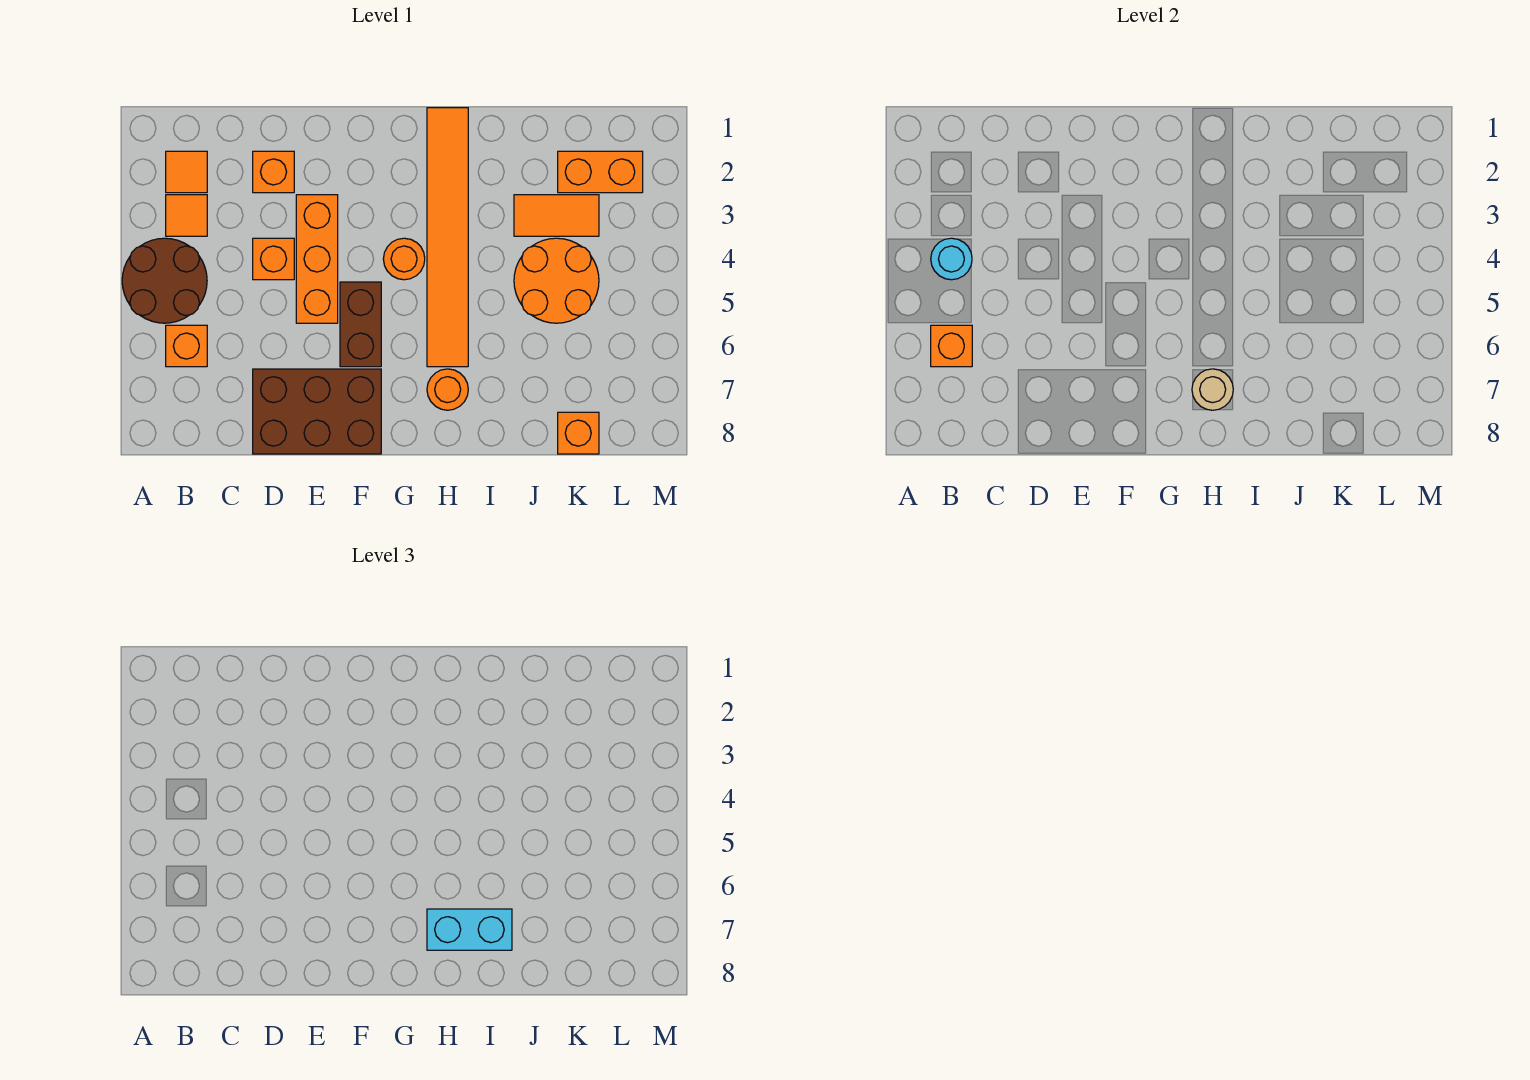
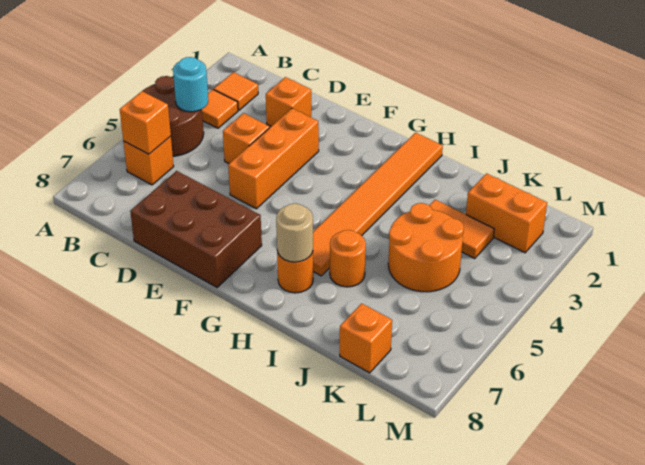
brown 1x2 brick [340,282,381,367] -> none
orange 1x1 round brick [383,238,425,280] -> orange 1x1 round brick moved to [330,230,366,287]
cyan 1x2 brick [427,909,512,950] -> none

